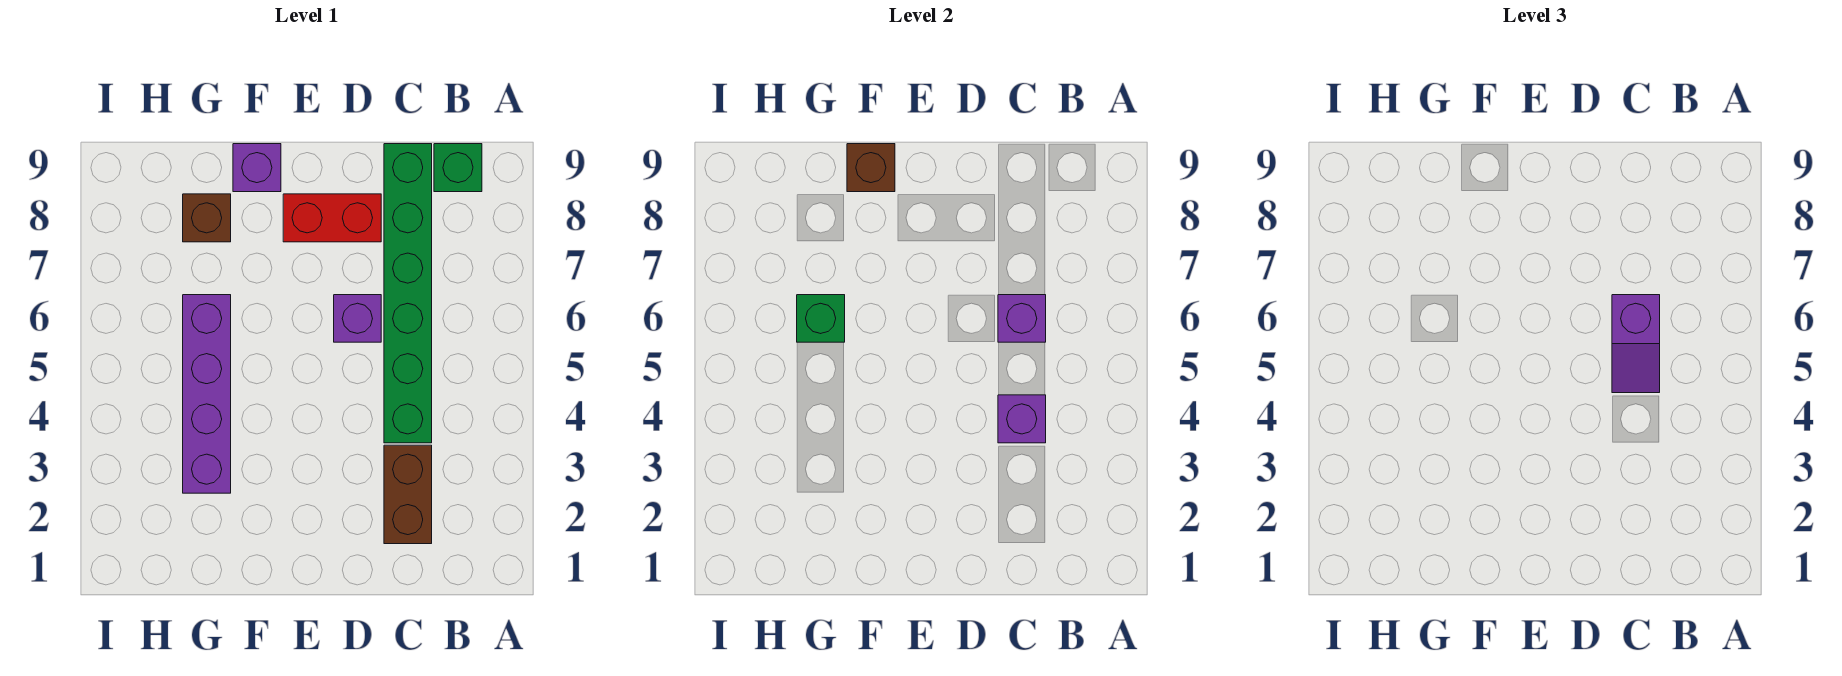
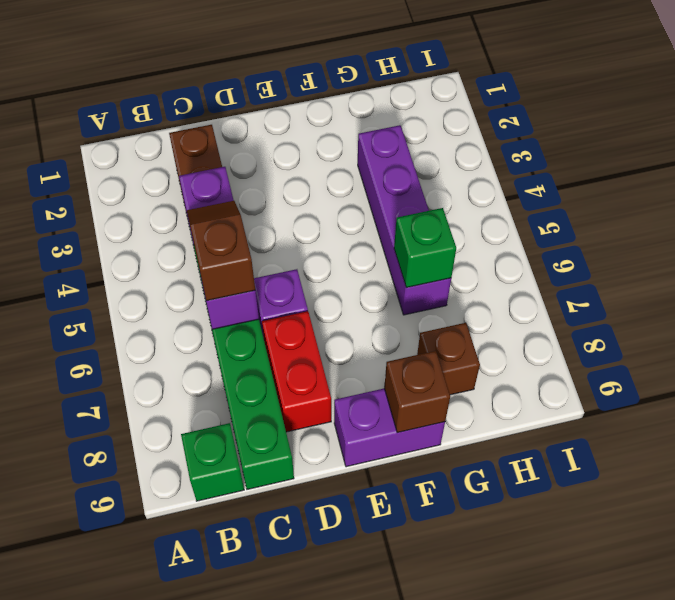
purple 1x2 slope [1612,295,1660,393] -> brown 1x2 slope [187,201,255,301]
red 1x2 brick [283,194,381,242] -> red 1x2 brick turned to [262,311,331,432]
purple 1x1 brick [233,144,281,192] -> purple 1x2 brick [334,389,445,467]

